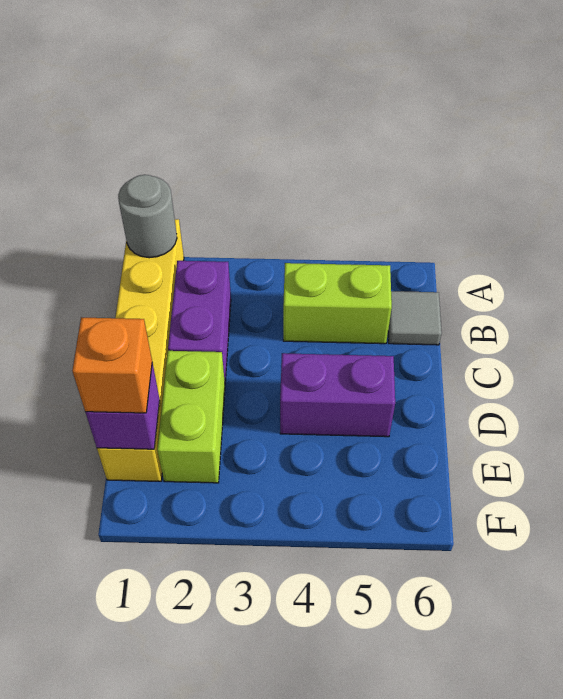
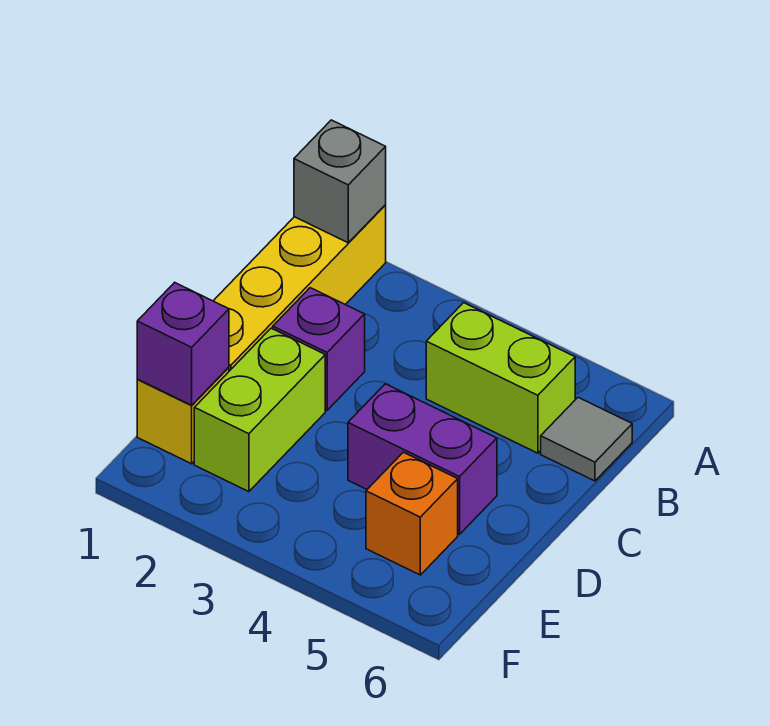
grey 1x1 round brick [118,175,177,258] -> grey 1x1 brick [294,120,386,243]
purple 1x2 brick [168,261,231,381] -> purple 1x1 brick [273,288,365,410]
orange 1x1 brick [72,317,152,413] -> orange 1x1 brick moved to [366,452,458,575]

